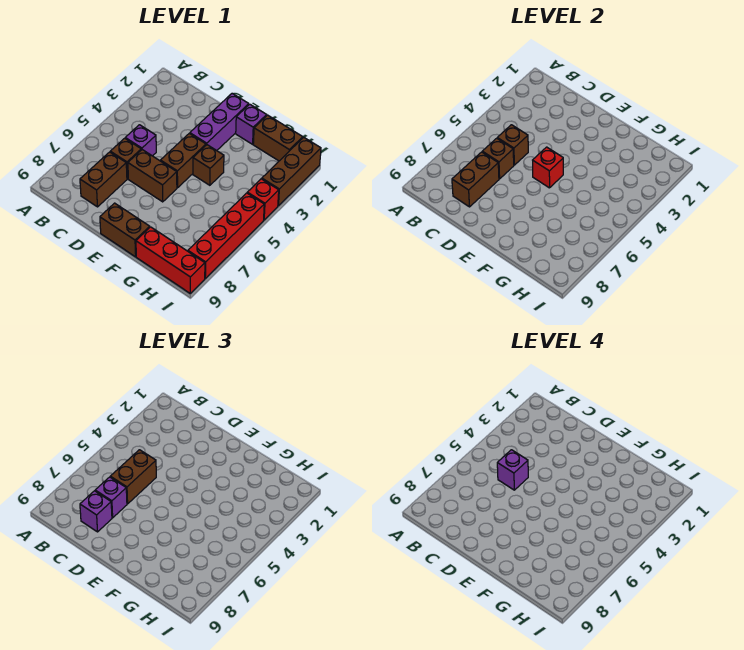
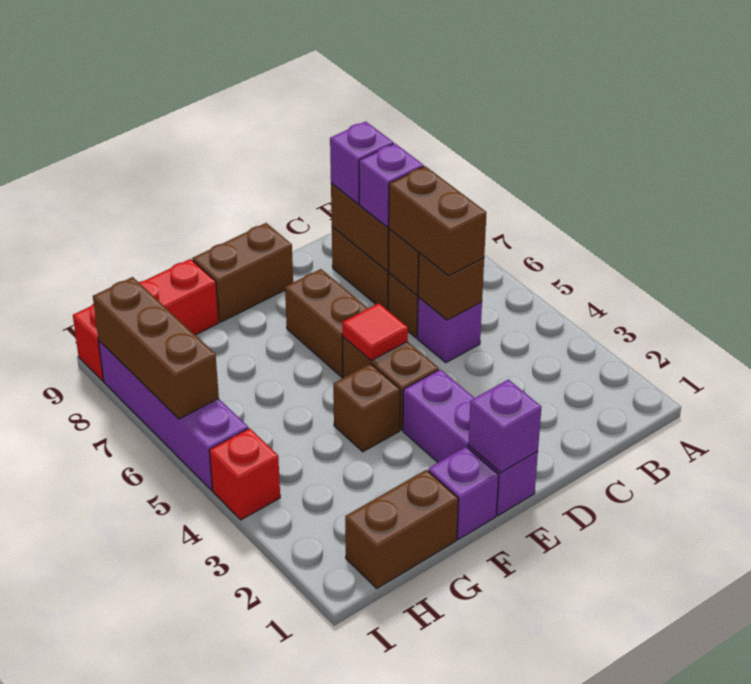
purple 1x1 brick [497,450,528,490] -> purple 1x1 brick moved to [468,379,541,473]
brown 1x2 brick [128,150,177,202] -> brown 1x2 brick turned to [285,269,368,377]
red 1x1 brick [533,147,563,188] -> red 1x1 tile [342,303,408,361]
brown 1x3 brick [262,137,321,206] -> brown 1x3 brick moved to [93,277,219,419]
red 1x4 brick [188,193,264,278] -> purple 1x4 brick [98,340,248,490]

